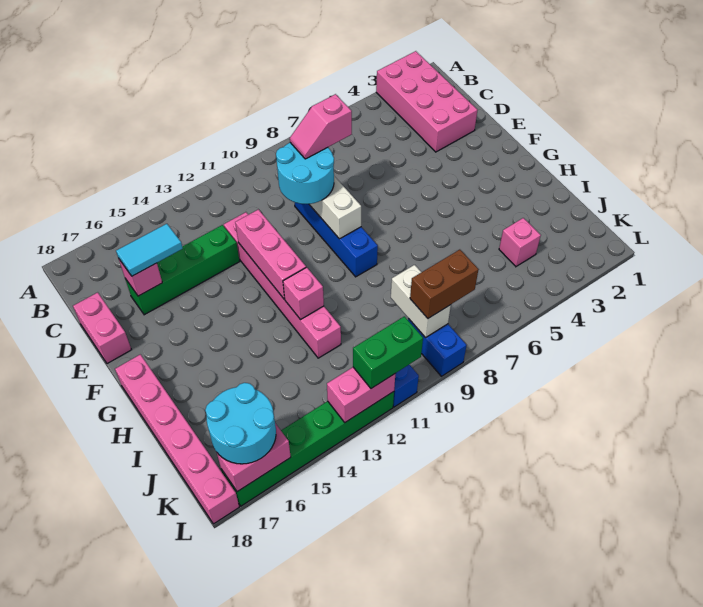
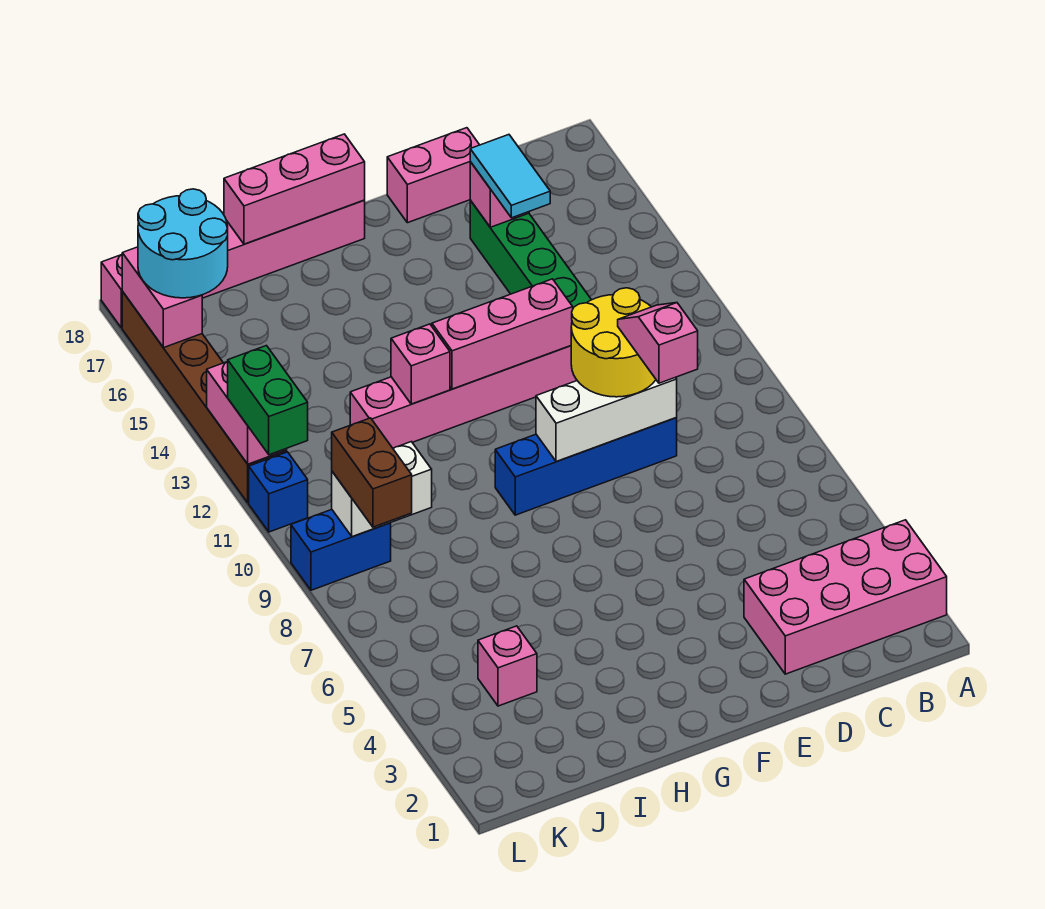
cyan 2x2 round brick [276,143,334,204] -> yellow 2x2 round brick [571,288,656,397]
none -> pink 1x3 brick [224,134,365,244]
green 1x6 brick [221,392,394,506] -> brown 1x6 brick [122,292,287,503]

